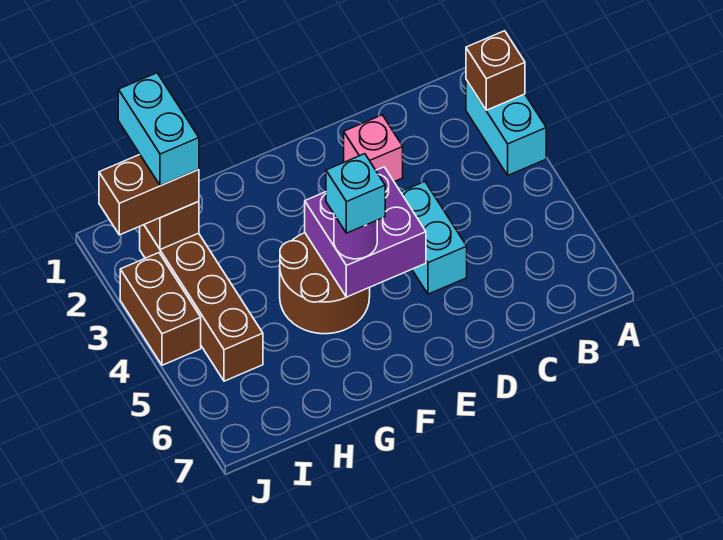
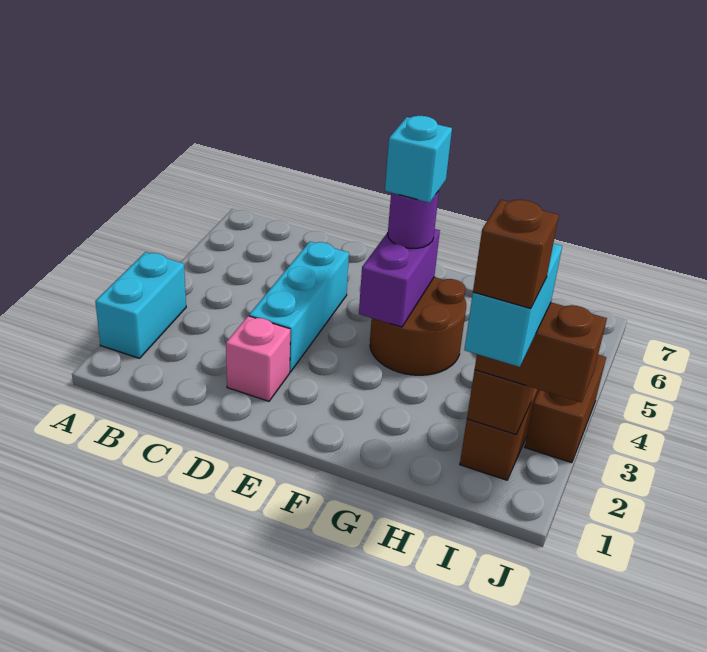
brown 1x1 brick [466,31,525,110] -> brown 1x1 brick moved to [473,200,559,309]
cyan 1x2 brick [401,182,467,294] -> cyan 1x3 brick [249,242,349,372]
purple 2x2 brick [305,167,426,297] -> purple 1x2 brick [359,229,440,327]

